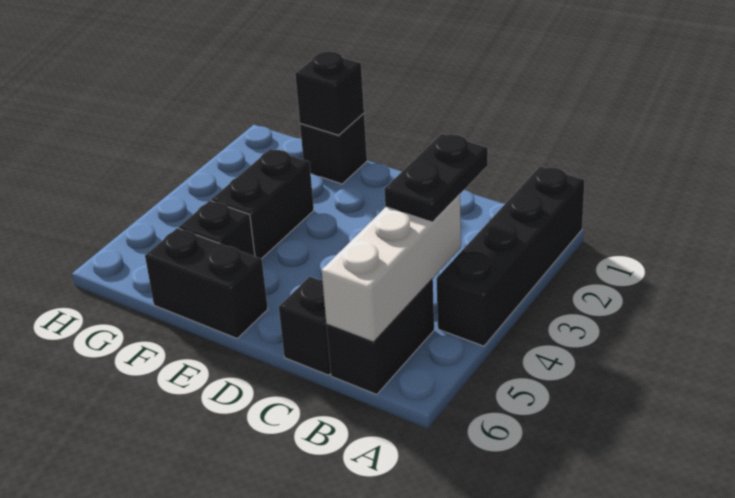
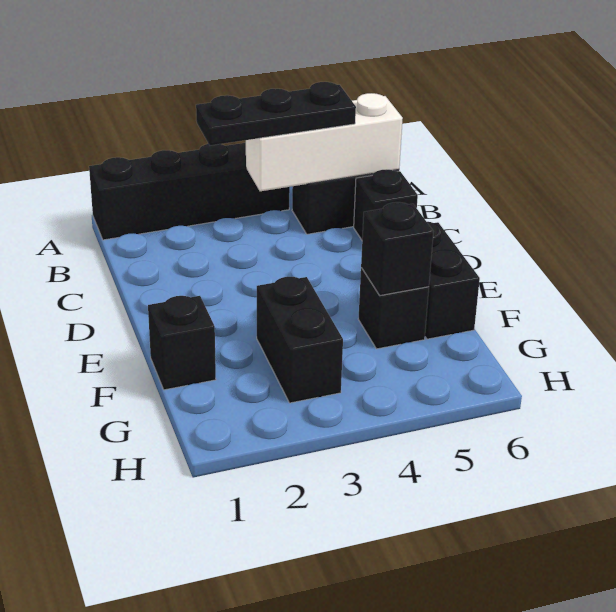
black 1x2 plate [384,134,488,222] -> black 1x3 plate [196,82,356,145]
black 1x1 brick [295,51,364,135] -> black 1x1 brick moved to [361,202,433,296]
black 1x2 brick [211,149,314,259] -> black 1x2 brick turned to [257,277,343,403]

